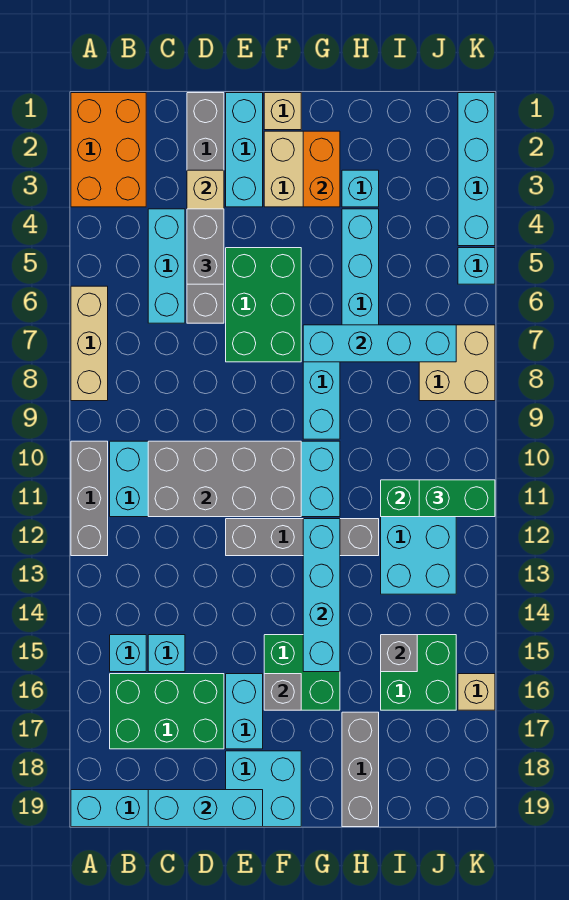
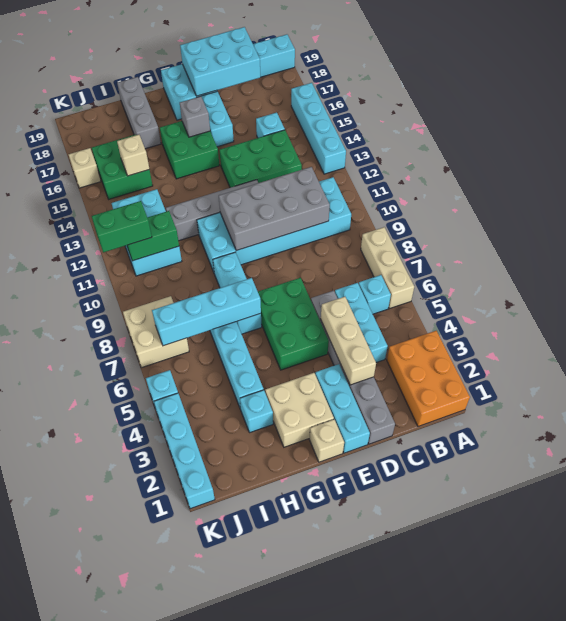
grey 1x3 brick [71,441,108,556] -> none
cyan 1x1 brick [110,635,146,672] -> cyan 1x1 brick moved to [359,275,391,314]
green 2x3 brick [110,674,224,749] -> green 2x3 brick moved to [220,130,302,188]
cyan 1x3 brick [148,790,263,827] -> cyan 2x3 brick [180,27,260,96]
grey 1x2 brick [187,209,224,284] -> none
orange 1x2 brick [303,131,340,207] -> none
cyan 1x4 brick [303,519,340,672] -> cyan 1x4 brick moved to [291,83,346,174]
grey 1x1 brick [381,635,417,672] -> tan 1x1 brick [117,135,149,176]

